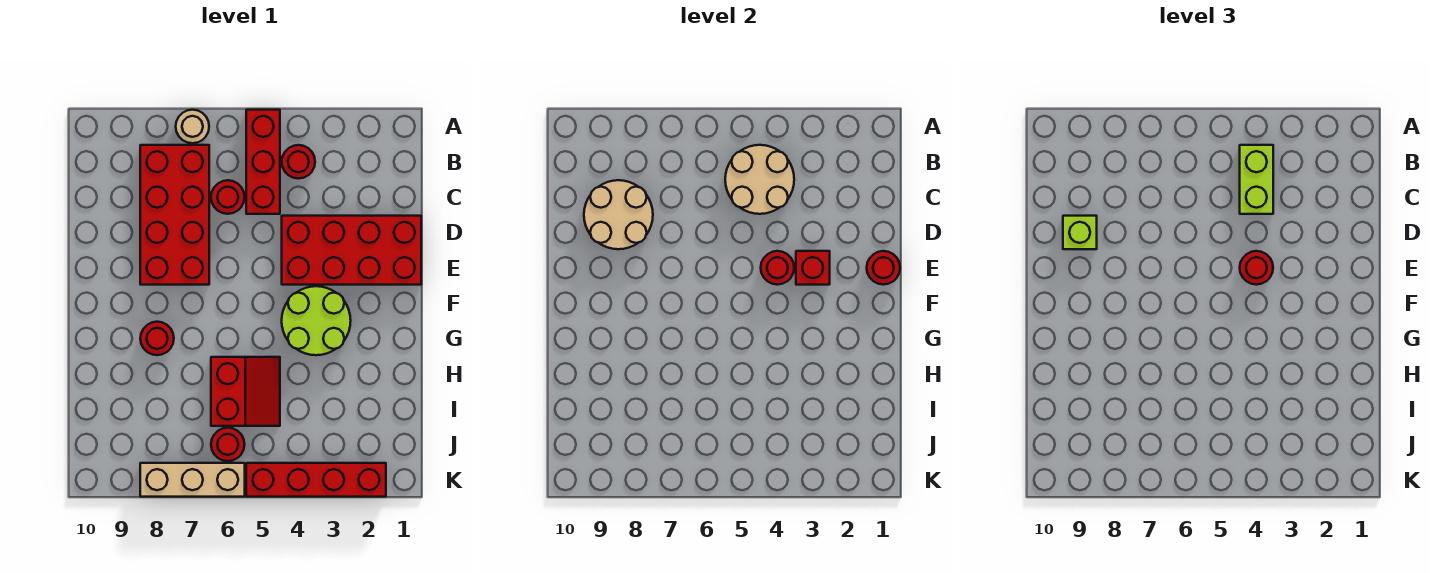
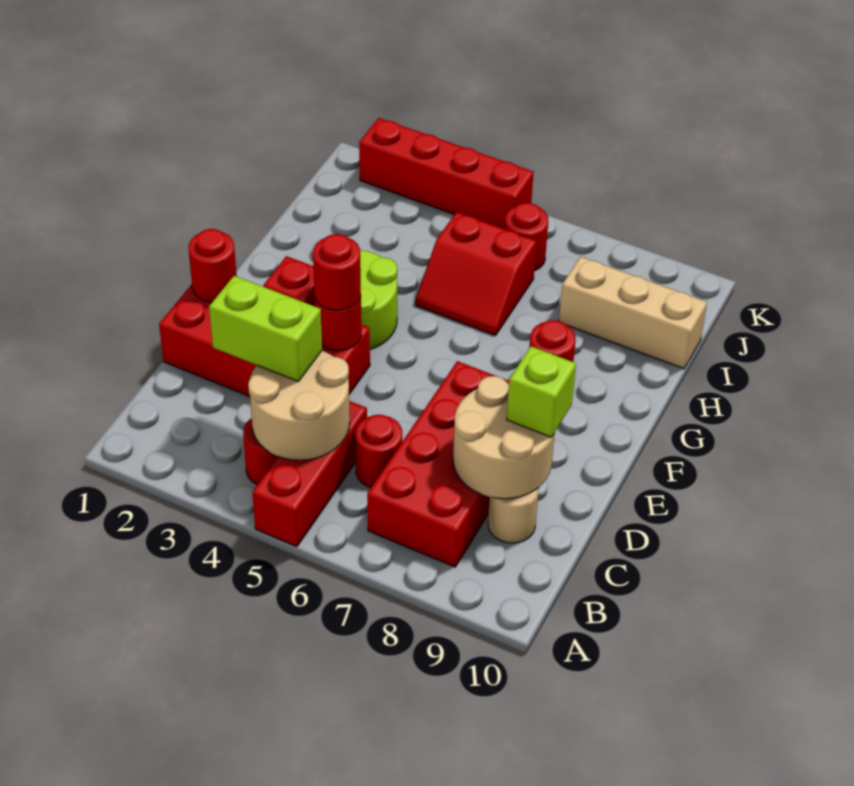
tan 1x1 round brick [176,110,209,143] -> tan 1x1 round brick moved to [488,488,539,543]
lime 1x2 brick [1240,145,1273,214] -> lime 1x2 brick turned to [209,276,322,382]
red 2x2 slope [211,357,280,426] -> red 2x2 slope turned to [416,212,536,335]
tan 1x3 brick [140,463,245,497] -> tan 1x3 brick moved to [559,257,707,369]

